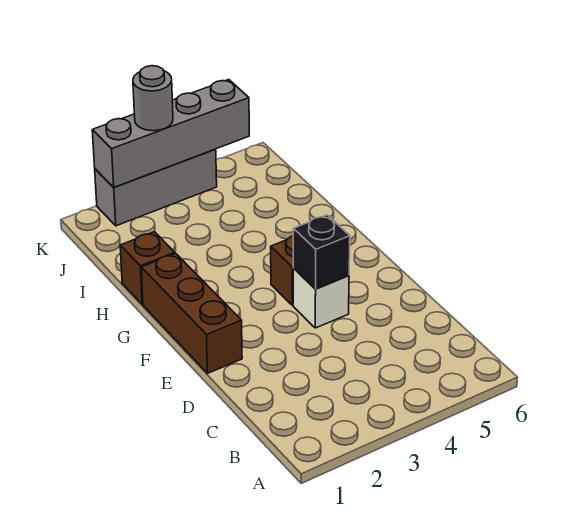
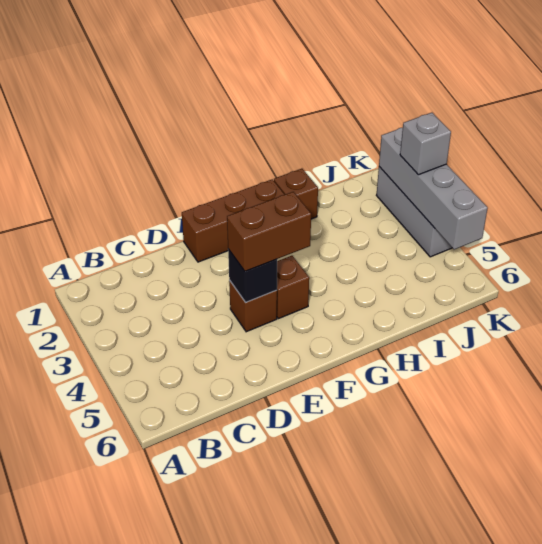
white 1x1 brick [293,269,349,328] -> brown 1x1 brick [229,280,277,332]
none -> brown 1x2 brick [227,192,311,271]
grey 1x1 round brick [133,66,173,131] -> grey 1x1 brick [400,113,451,175]

